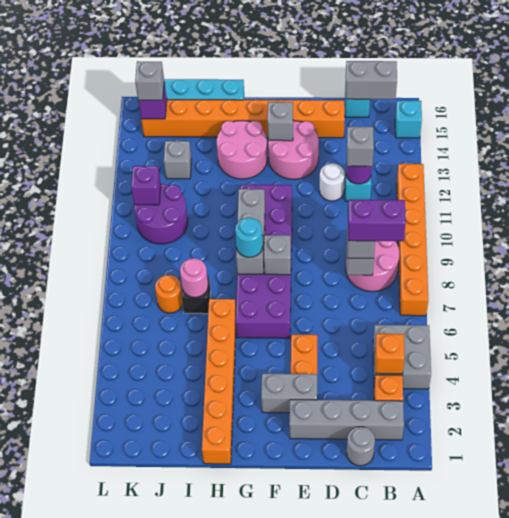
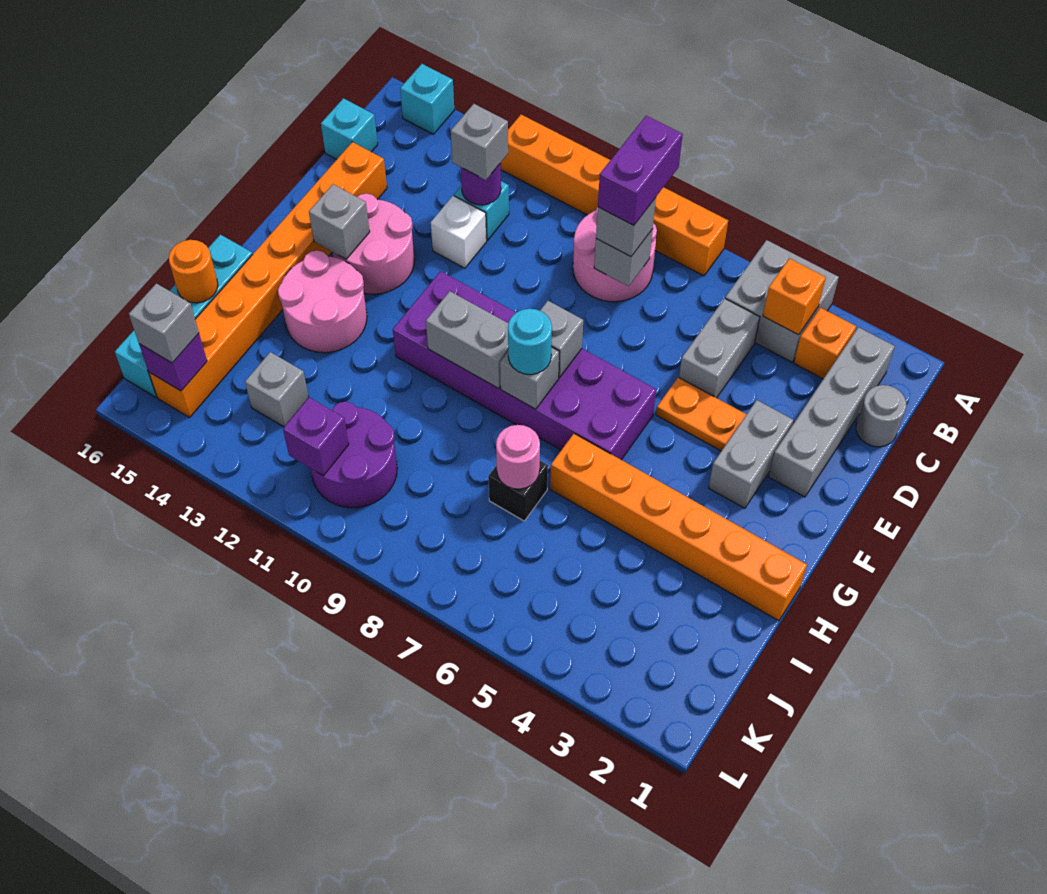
grey 1x2 brick [346,61,397,99] -> grey 1x2 brick moved to [679,298,760,398]
white 1x1 round brick [320,163,345,201] -> white 1x1 brick [431,196,487,268]
orange 1x1 round brick [155,275,183,313] -> orange 1x1 round brick moved to [169,240,218,303]

